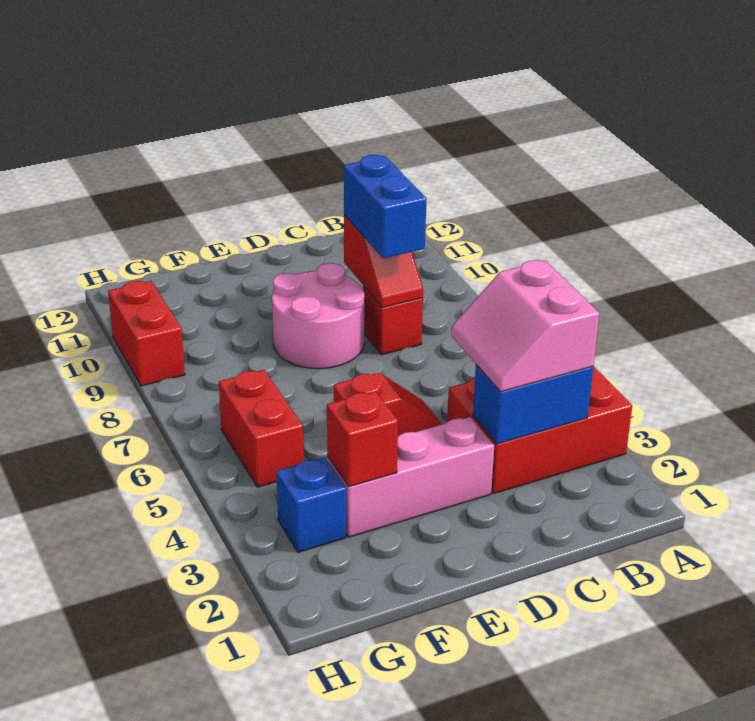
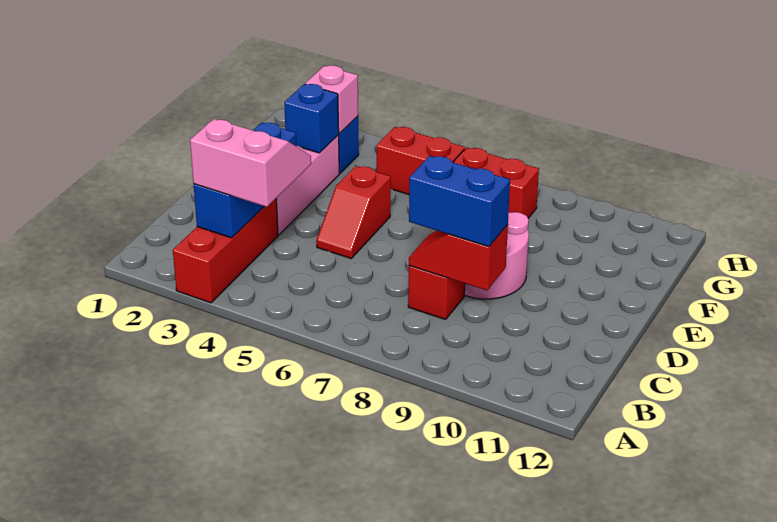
red 2x3 brick [447,366,632,494] -> red 1x3 brick [173,199,278,303]
blue 1x2 brick [473,365,593,444] -> blue 1x3 brick [194,123,297,238]
red 1x1 brick [327,391,398,487] -> blue 1x1 brick [284,84,339,153]
none -> pink 1x1 brick [305,65,358,133]
red 1x2 brick [108,281,185,386] -> red 1x2 brick moved to [453,147,539,218]

